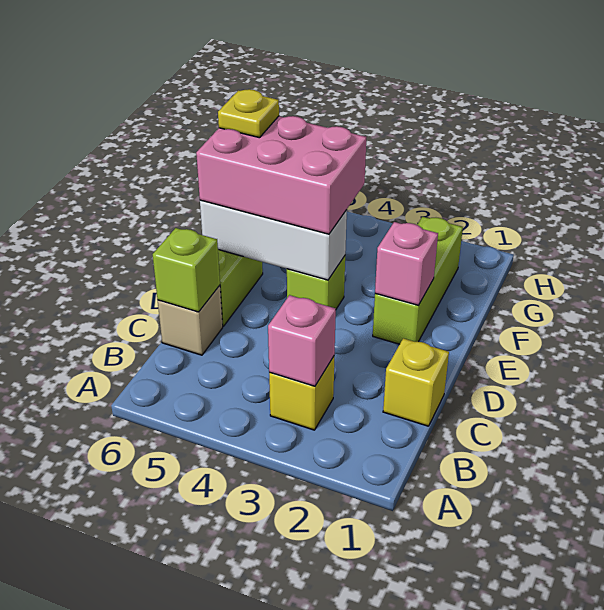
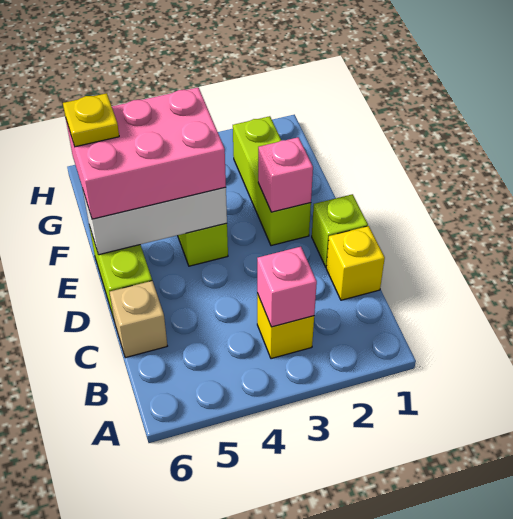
lime 1x1 brick [153,228,220,312] -> lime 1x1 brick moved to [312,194,368,267]

